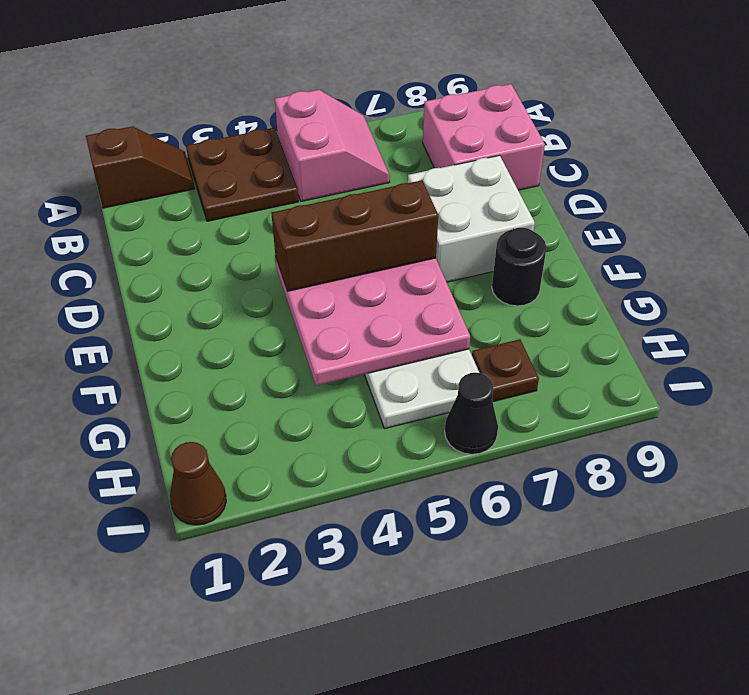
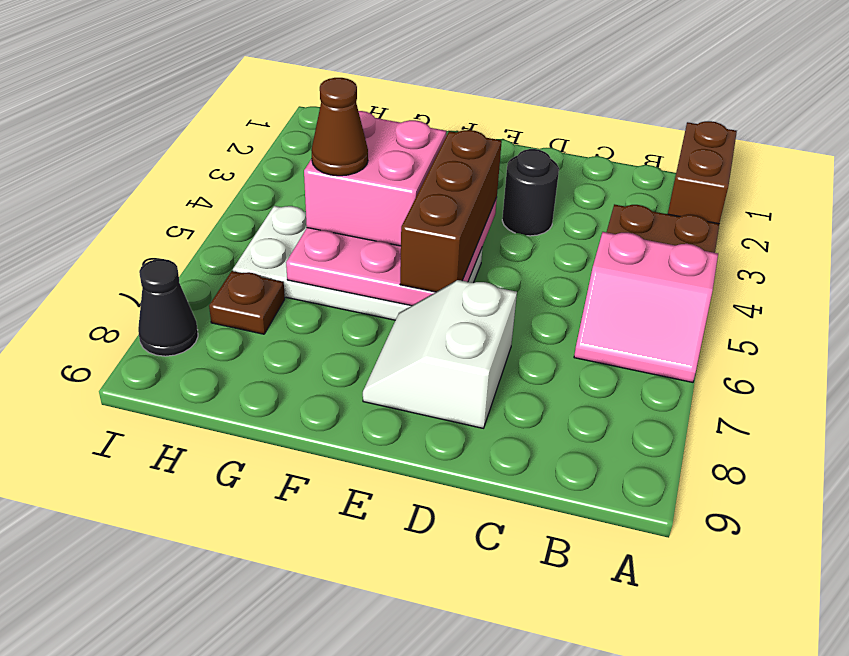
brown 1x2 slope [86,126,195,208] -> brown 1x2 brick [668,121,737,224]
pink 2x2 brick [423,84,545,190] -> pink 2x2 brick moved to [304,111,446,246]
white 2x2 brick [408,155,535,282] -> white 2x2 slope [363,280,517,428]
black 1x1 round brick [492,228,546,306] -> black 1x1 round brick moved to [502,149,559,236]
brown 1x1 cone [170,442,226,525] -> brown 1x1 cone moved to [311,78,368,176]
black 1x1 cone [445,373,498,454] -> black 1x1 cone moved to [138,259,198,356]

